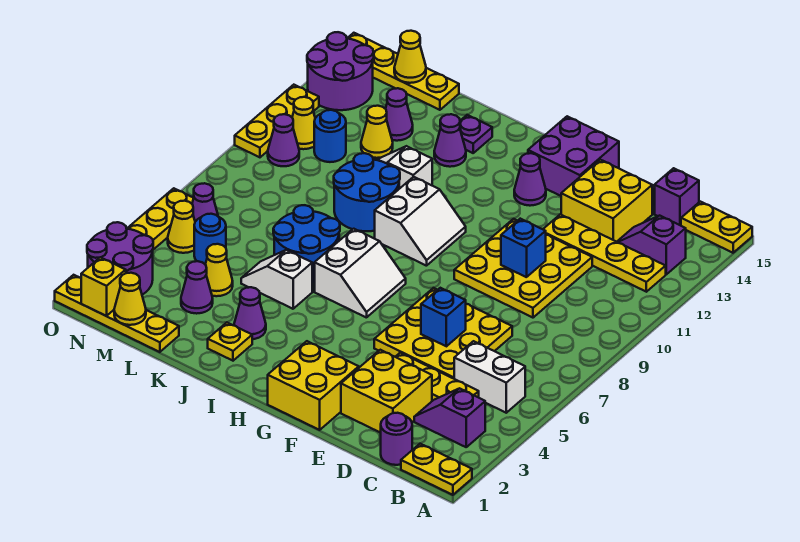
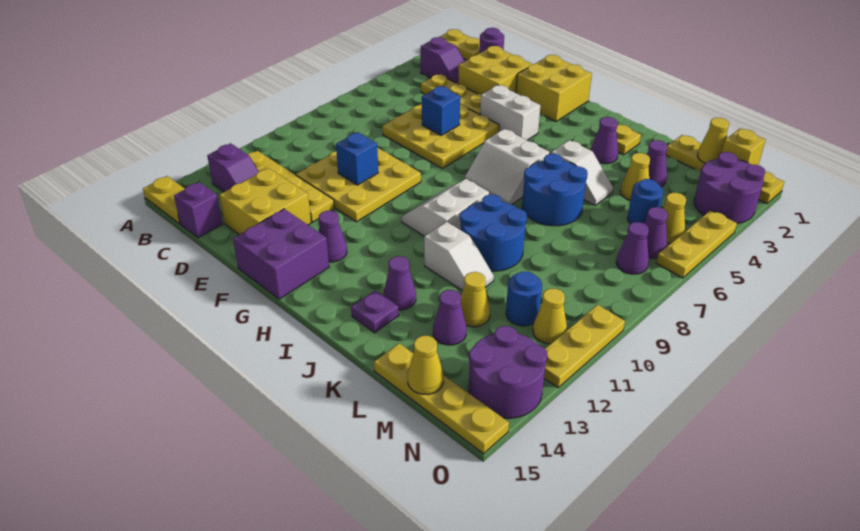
white 1x2 brick [454,341,525,413] -> white 1x2 brick moved to [480,85,541,140]
white 2x2 slope [315,229,406,318] -> white 2x2 slope turned to [465,129,549,205]
purple 1x1 cone [268,114,299,166] -> purple 1x1 cone moved to [616,222,649,274]

